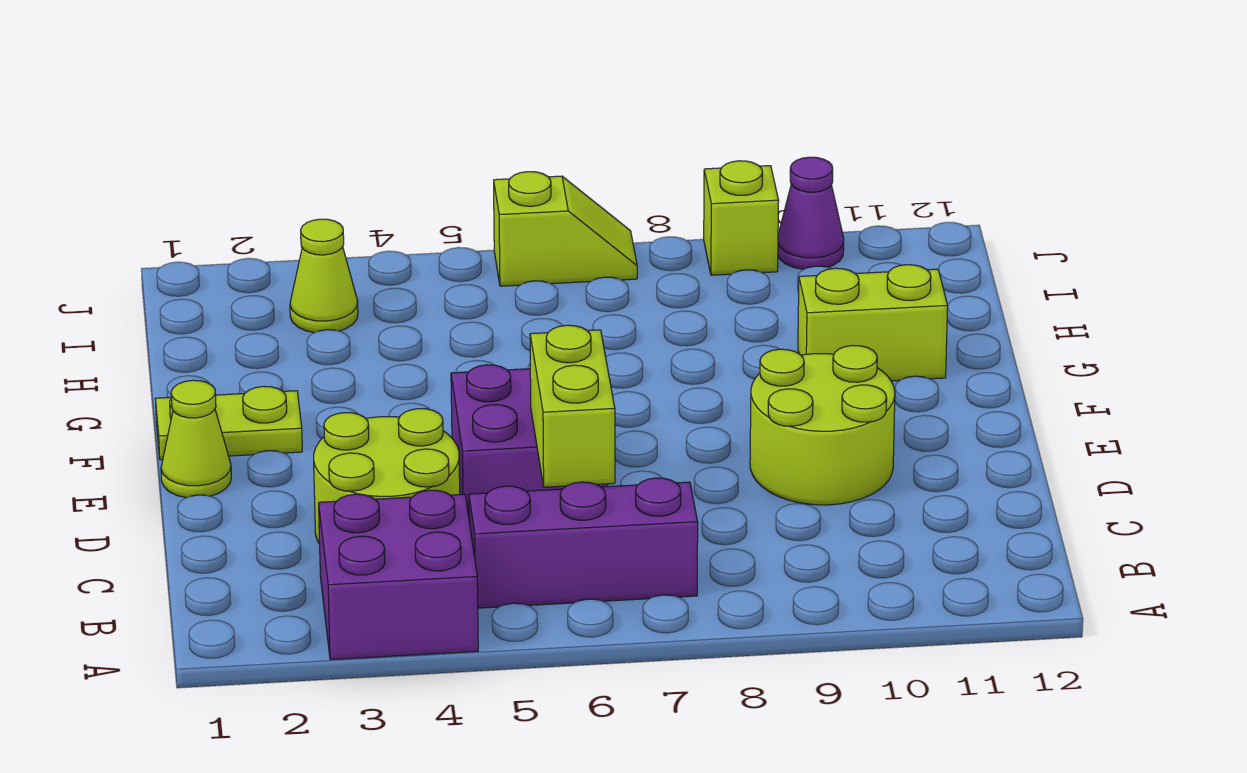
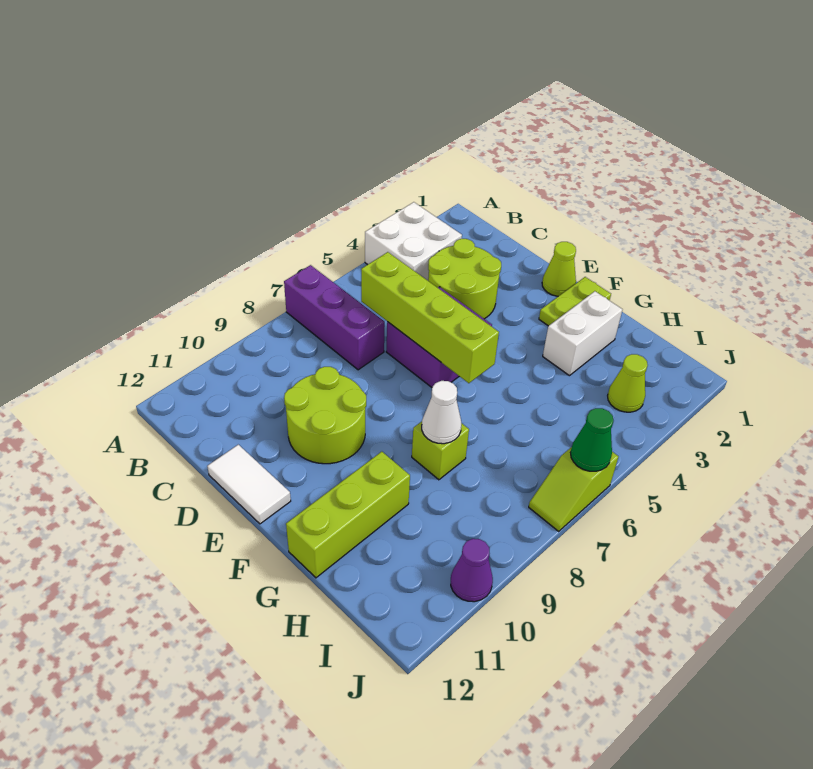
purple 2x2 brick [319,490,478,660] -> white 2x2 brick [365,202,462,280]
purple 1x3 brick [469,478,698,608] -> purple 1x3 brick turned to [284,265,385,370]
lime 1x2 brick [530,325,615,487] -> lime 1x4 brick [361,252,499,383]
none -> white 1x2 tile [207,445,291,524]
none -> white 1x2 brick [543,291,622,376]
none -> white 1x1 cone [422,381,461,444]
lime 1x2 brick [798,265,948,381] -> lime 1x3 brick [286,452,410,578]
none -> green 1x1 cone [571,408,613,471]
lime 1x1 brick [704,161,779,275] -> lime 1x1 brick moved to [412,421,469,480]

